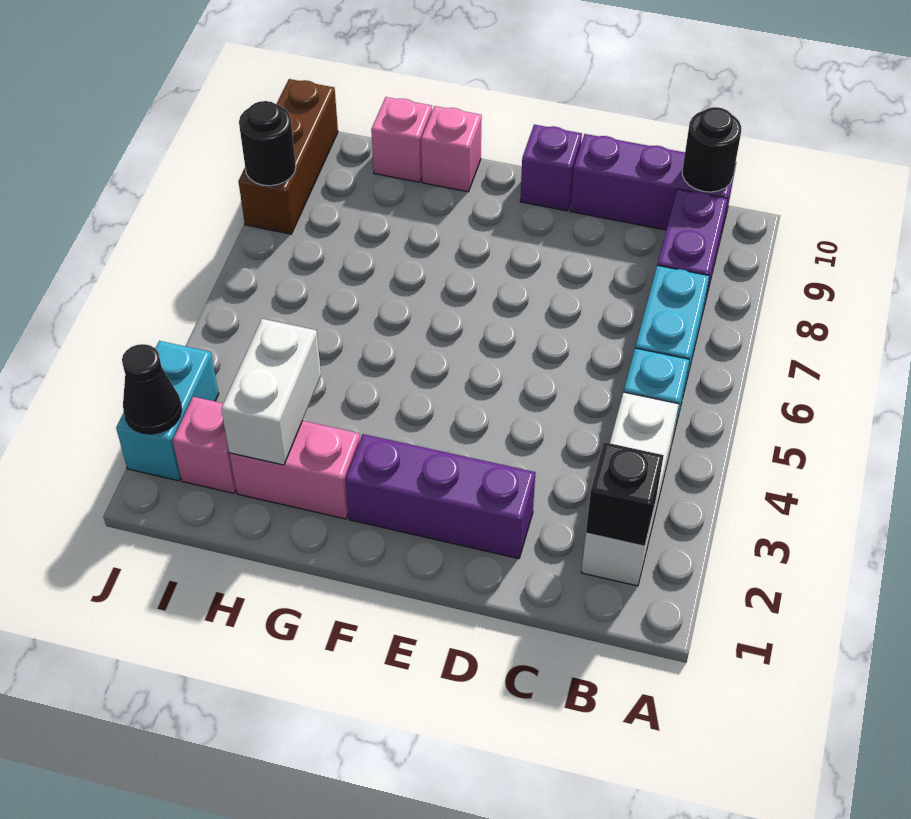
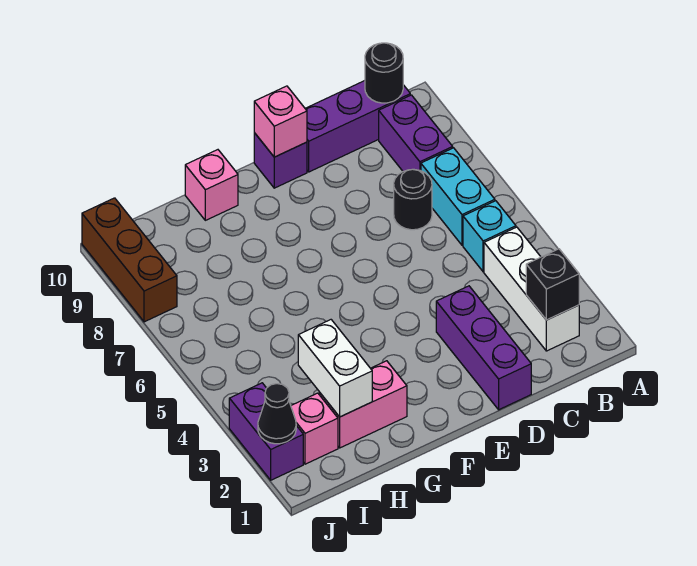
purple 1x3 brick [345,434,536,559] -> purple 1x3 brick turned to [436,286,531,410]
pink 1x1 brick [371,97,432,182] -> pink 1x1 brick moved to [254,86,307,157]
cyan 1x2 brick [116,341,219,481] -> purple 1x2 brick [229,383,303,480]
black 1x1 round brick [239,101,296,186] -> black 1x1 round brick moved to [394,169,432,230]

